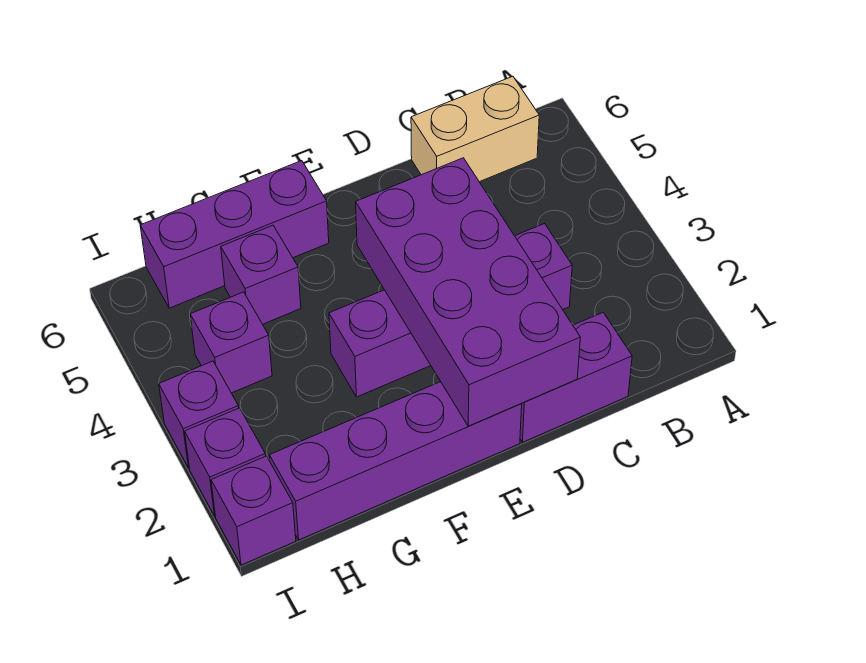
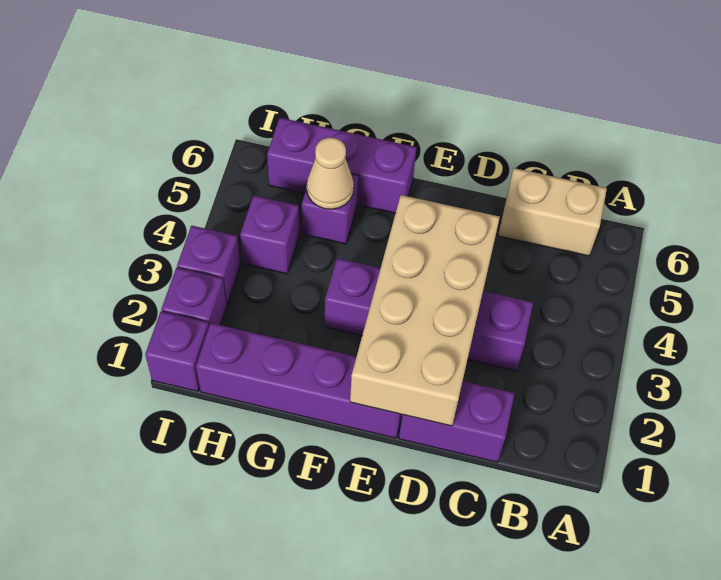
purple 2x4 brick [356,158,580,426] -> tan 2x4 brick [350,195,500,426]
none -> tan 1x1 cone [307,138,354,209]

